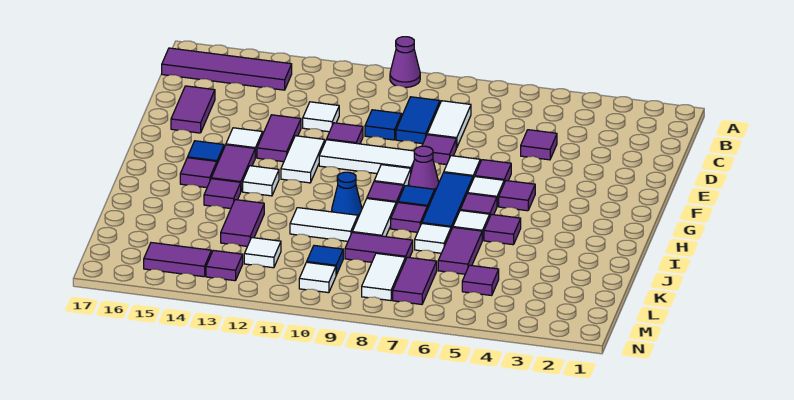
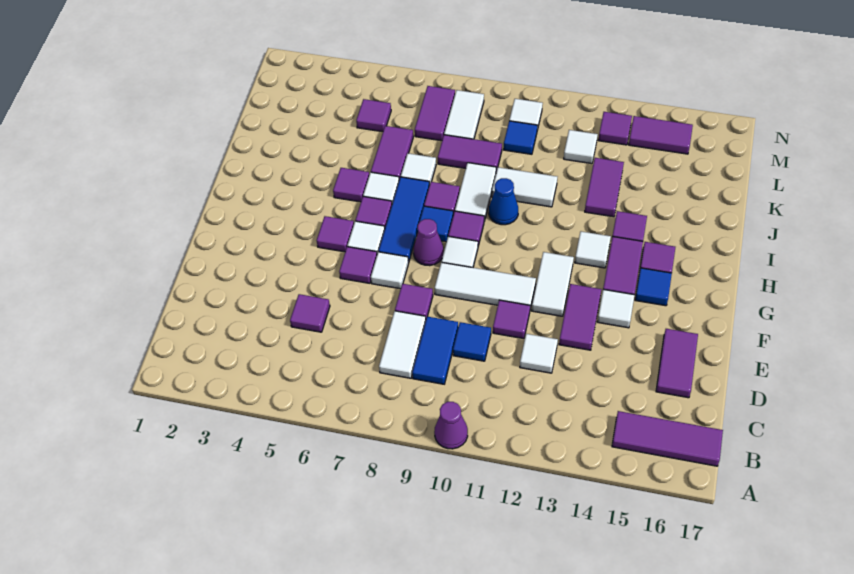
purple 1x4 tile [162,48,292,90] -> purple 1x3 tile [612,411,723,466]

